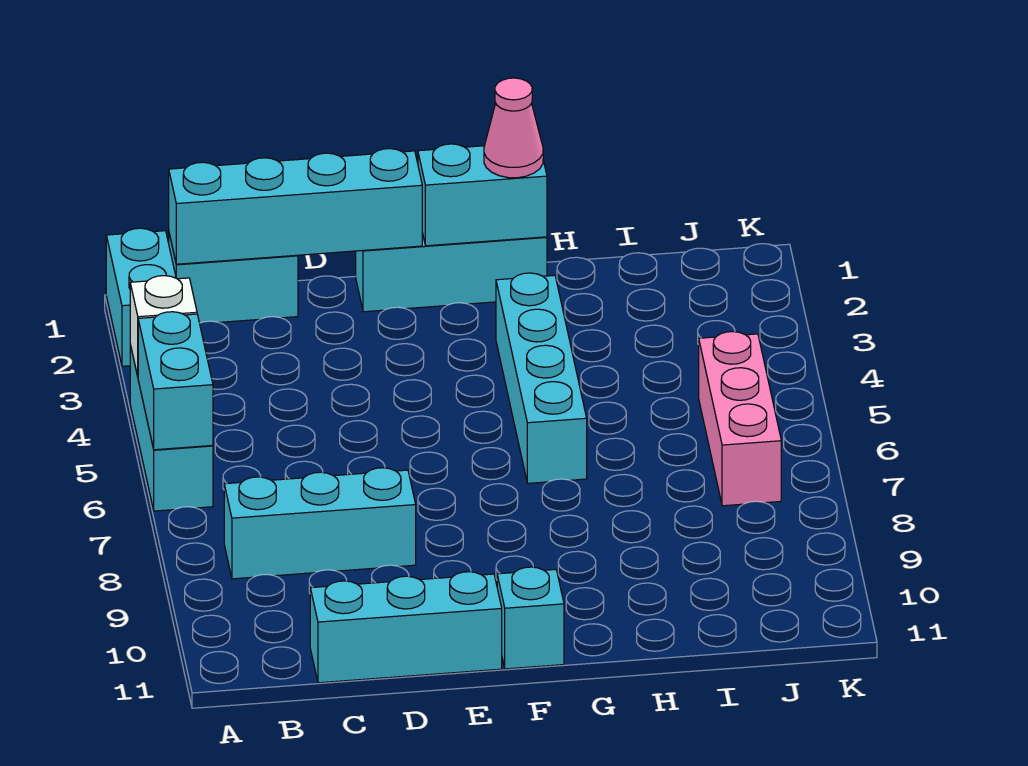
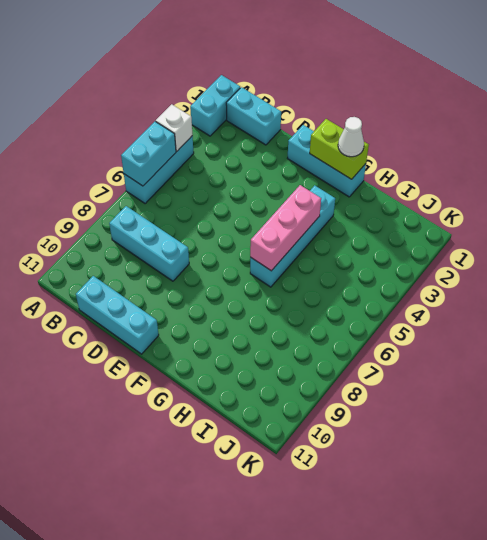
cyan 1x4 brick [169,149,422,264] -> none
cyan 1x2 brick [418,144,547,246] -> lime 1x2 brick [310,119,369,179]
cyan 1x1 brick [497,567,564,669] -> none
pink 1x1 cone [484,78,543,178] -> white 1x1 cone [338,117,364,157]
pink 1x3 brick [699,332,781,506] -> pink 1x3 brick moved to [250,185,321,271]

